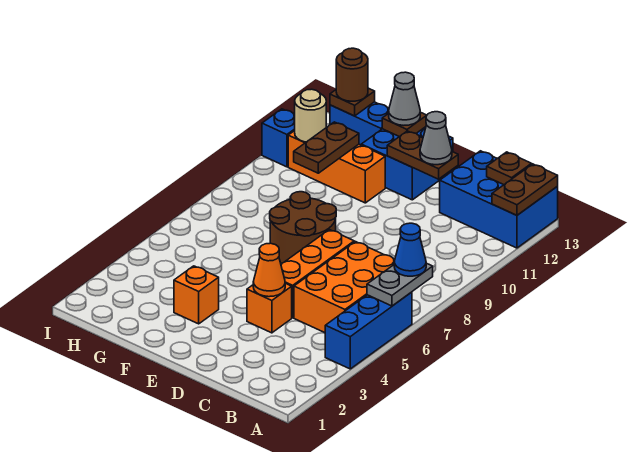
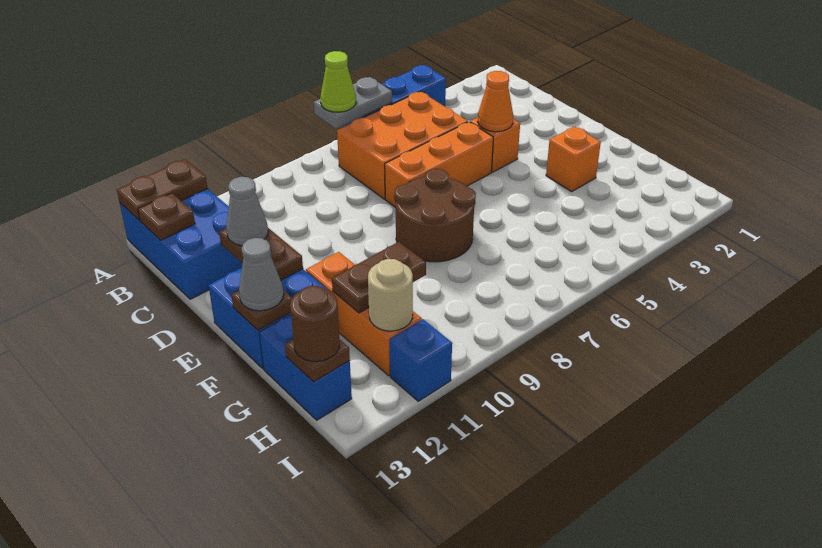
blue 1x1 cone [394,223,426,276] -> lime 1x1 cone [320,51,356,112]

